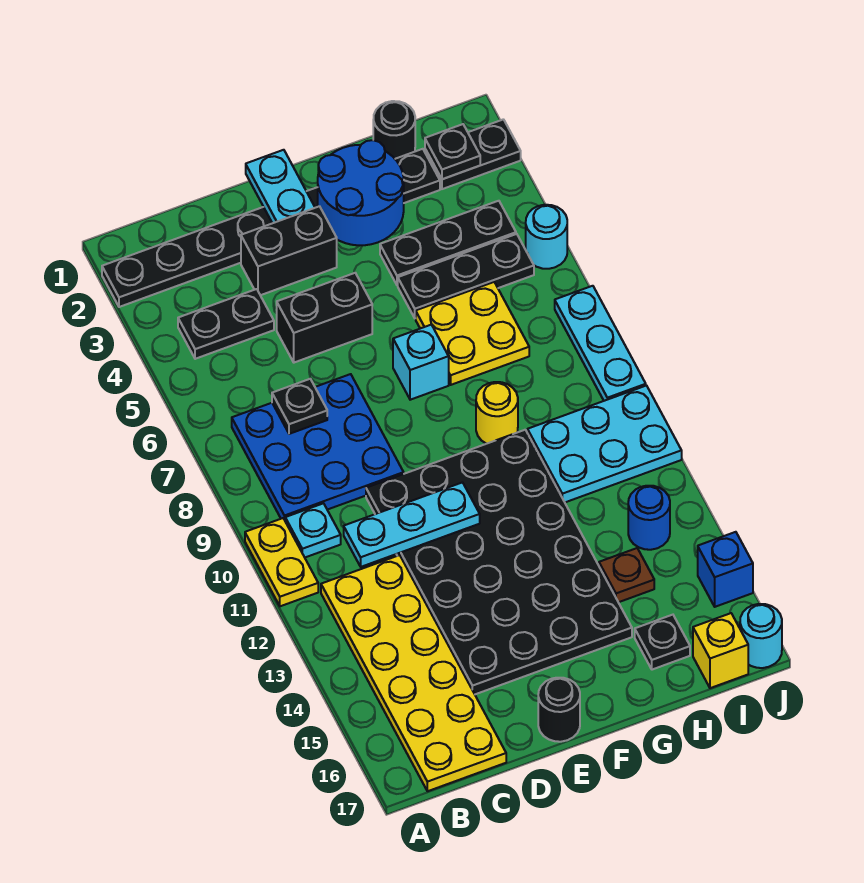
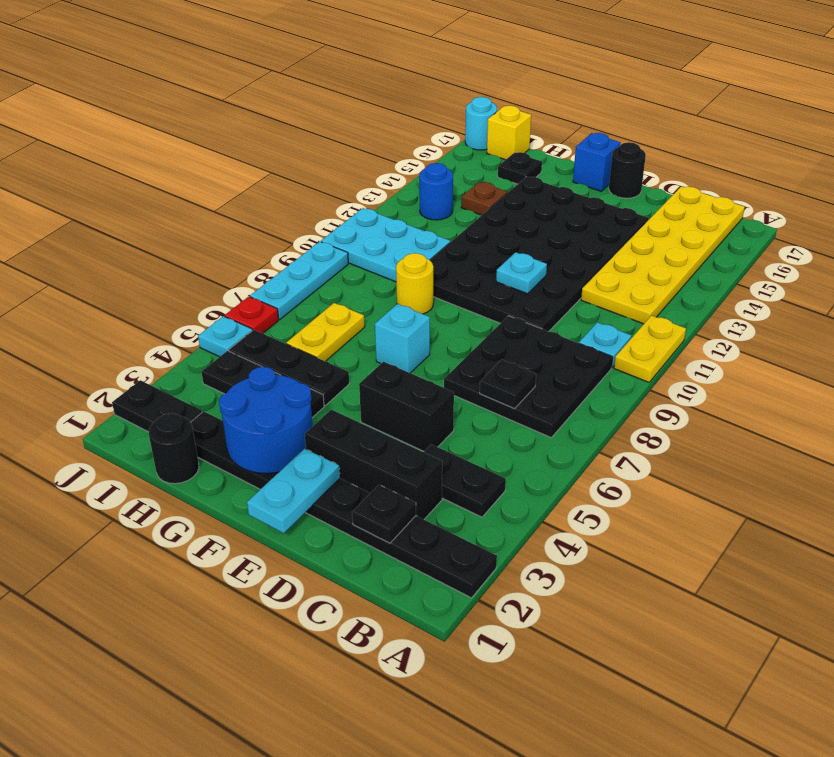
blue 3x3 plate [232,374,404,520] -> black 3x3 plate [444,316,613,437]
cyan 1x3 plate [344,482,480,567] -> cyan 1x1 plate [496,252,547,294]
black 1x2 brick [241,206,337,295] -> black 1x3 brick [305,410,442,519]
yellow 2x2 plate [416,282,529,385] -> yellow 1x2 plate [286,303,365,361]
black 1x1 plate [425,124,480,179] -> black 1x1 plate moved to [352,485,416,543]
cyan 1x1 round brick [526,205,567,269] -> cyan 1x1 plate [198,316,252,357]
none -> red 1x1 plate [225,297,279,333]
blue 1x1 brick [698,532,753,607] -> blue 1x1 brick moved to [573,133,620,191]

